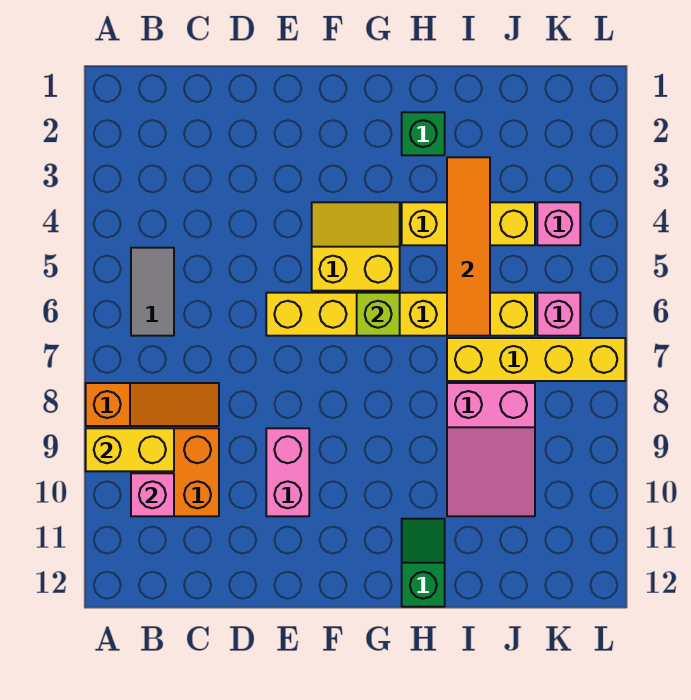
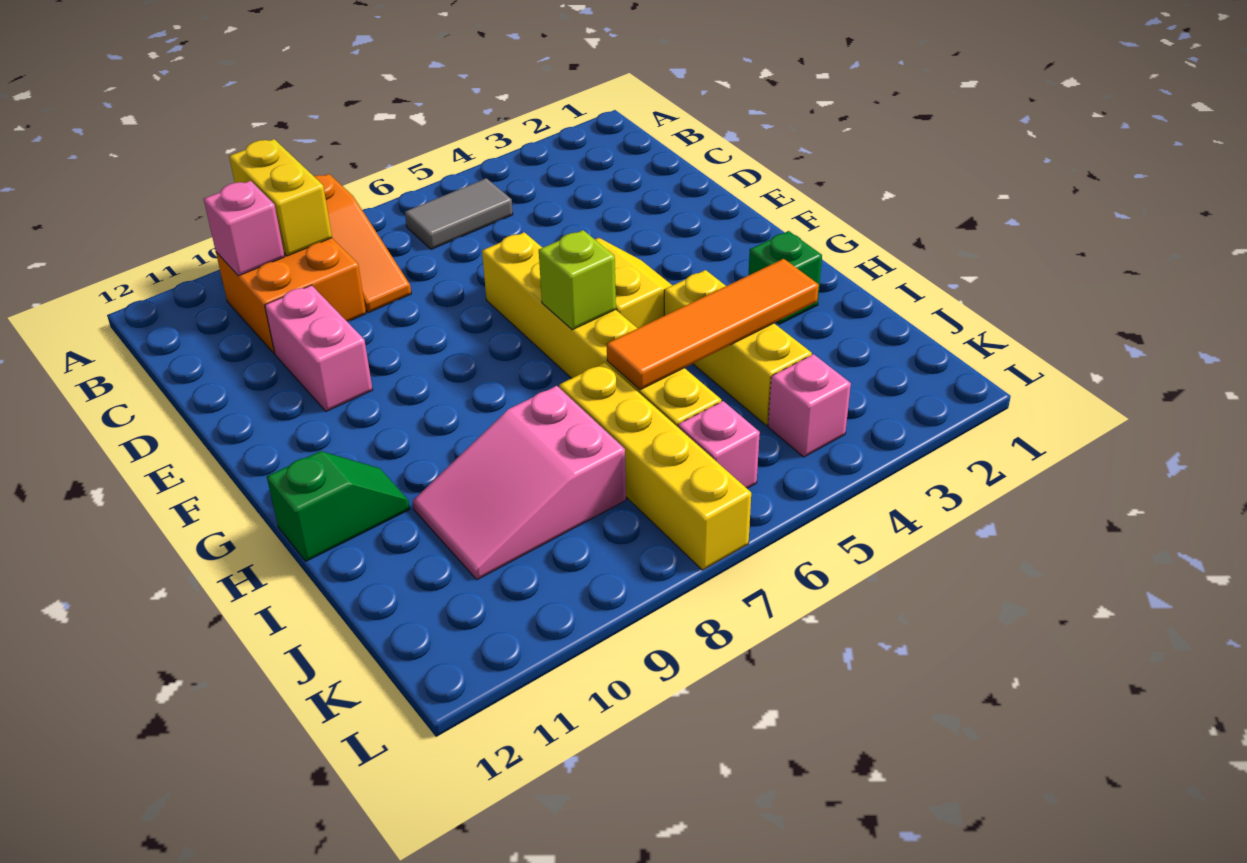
pink 1x2 brick [266,428,309,516] -> pink 1x2 brick turned to [265,285,373,411]

